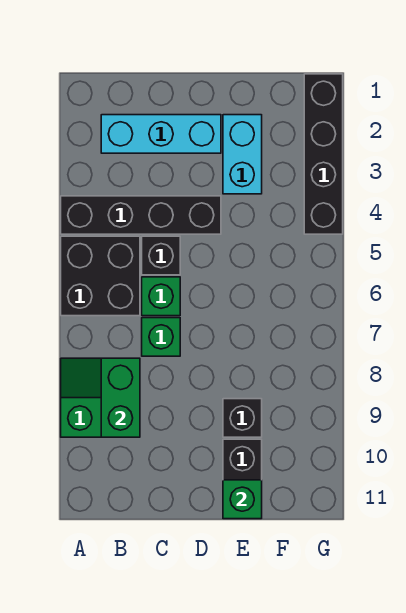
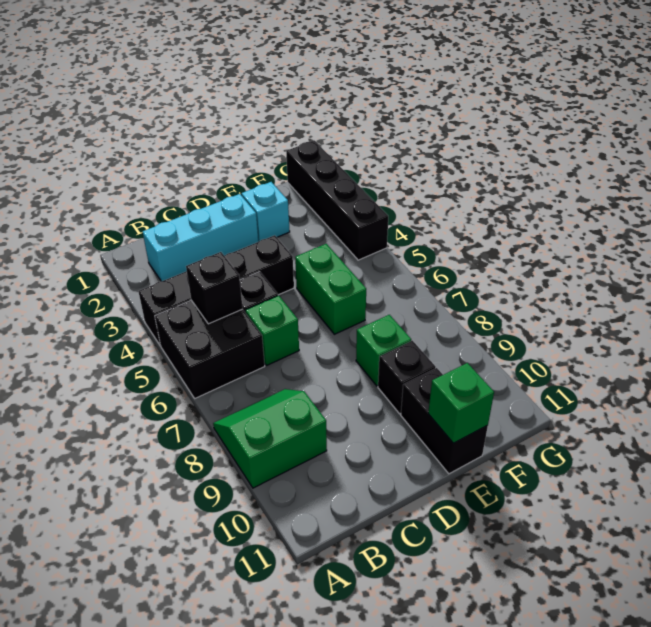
none -> black 1x1 brick [186,252,243,324]
green 1x2 brick [101,358,140,437] -> green 1x2 brick moved to [295,244,366,334]
green 1x1 brick [142,318,180,356] -> green 1x1 brick moved to [356,315,411,386]
cyan 1x2 brick [223,115,262,194] -> cyan 1x1 brick [242,182,290,242]

